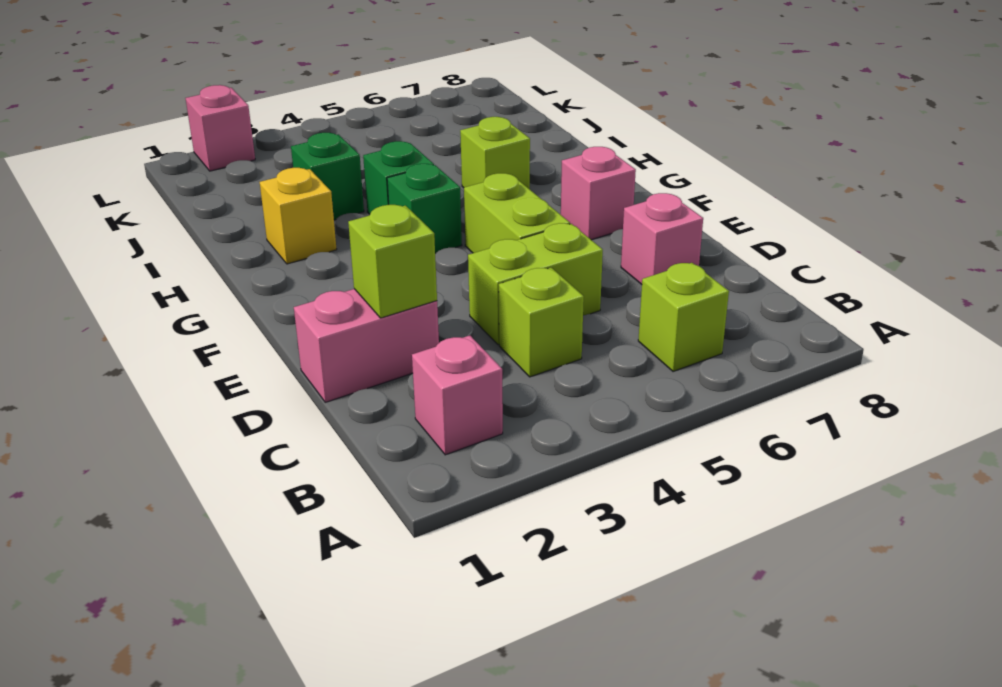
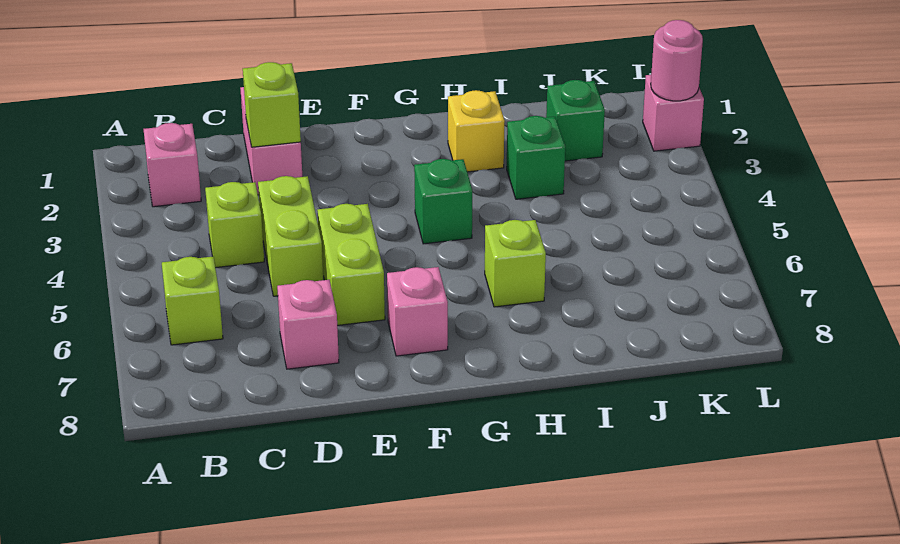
lime 1x2 brick [464,173,570,253] -> lime 1x2 brick turned to [317,204,385,325]
green 1x1 brick [363,141,434,214] -> green 1x1 brick moved to [546,80,605,161]
none -> pink 1x1 round brick [651,20,703,101]

